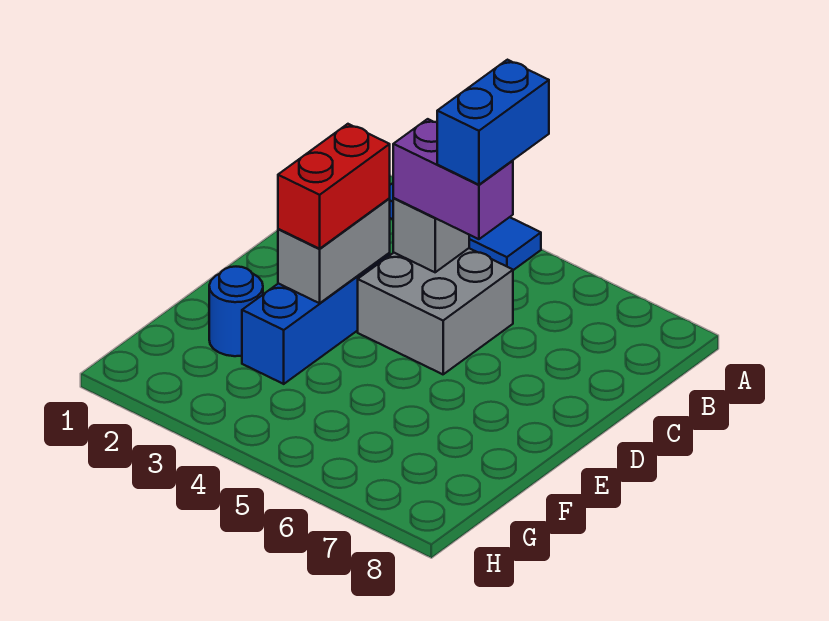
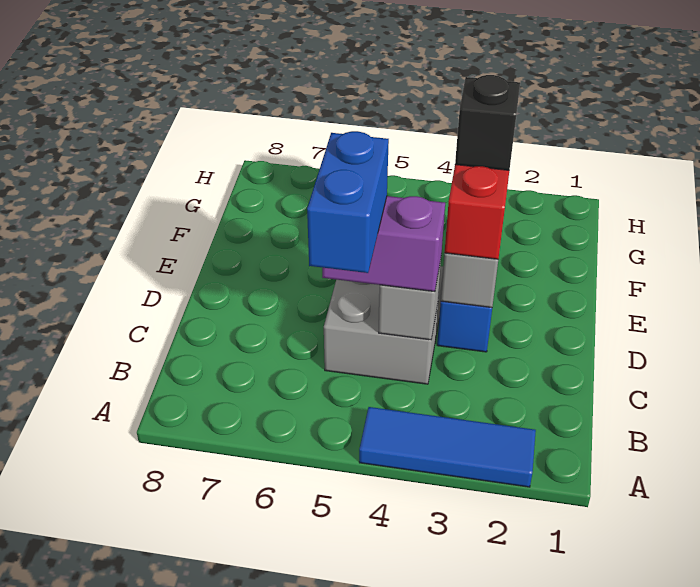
none -> black 1x1 brick [455,75,520,170]
blue 1x1 round brick [209,267,263,356] -> none

